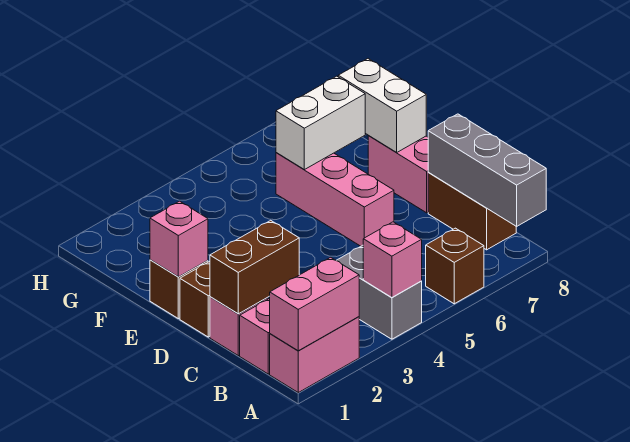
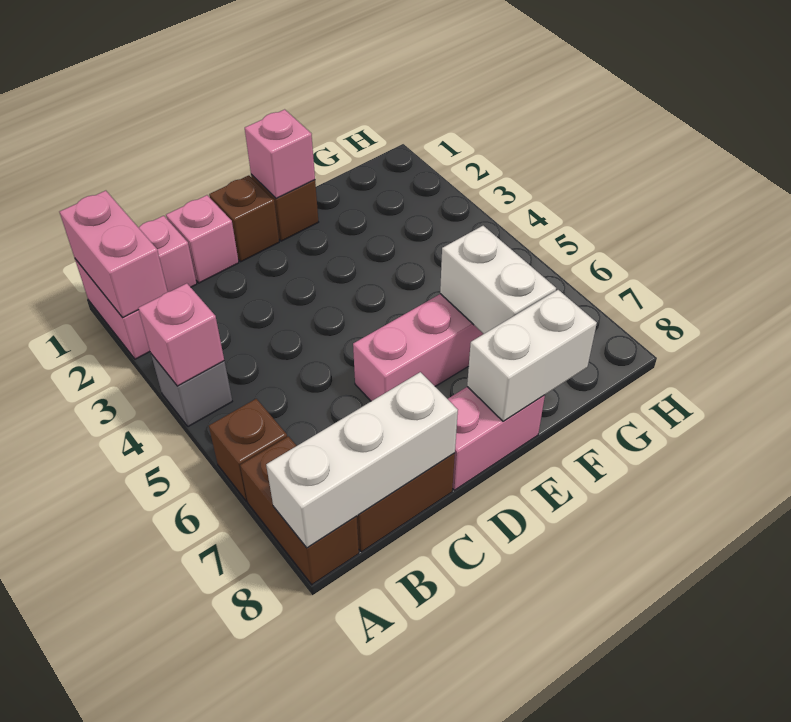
grey 1x2 brick [336,245,422,339] -> grey 1x1 brick [151,354,232,427]
grey 1x3 brick [428,114,546,227] -> white 1x3 brick [266,372,458,548]
brown 1x2 brick [210,220,299,314] -> brown 1x2 brick moved to [240,436,359,585]

